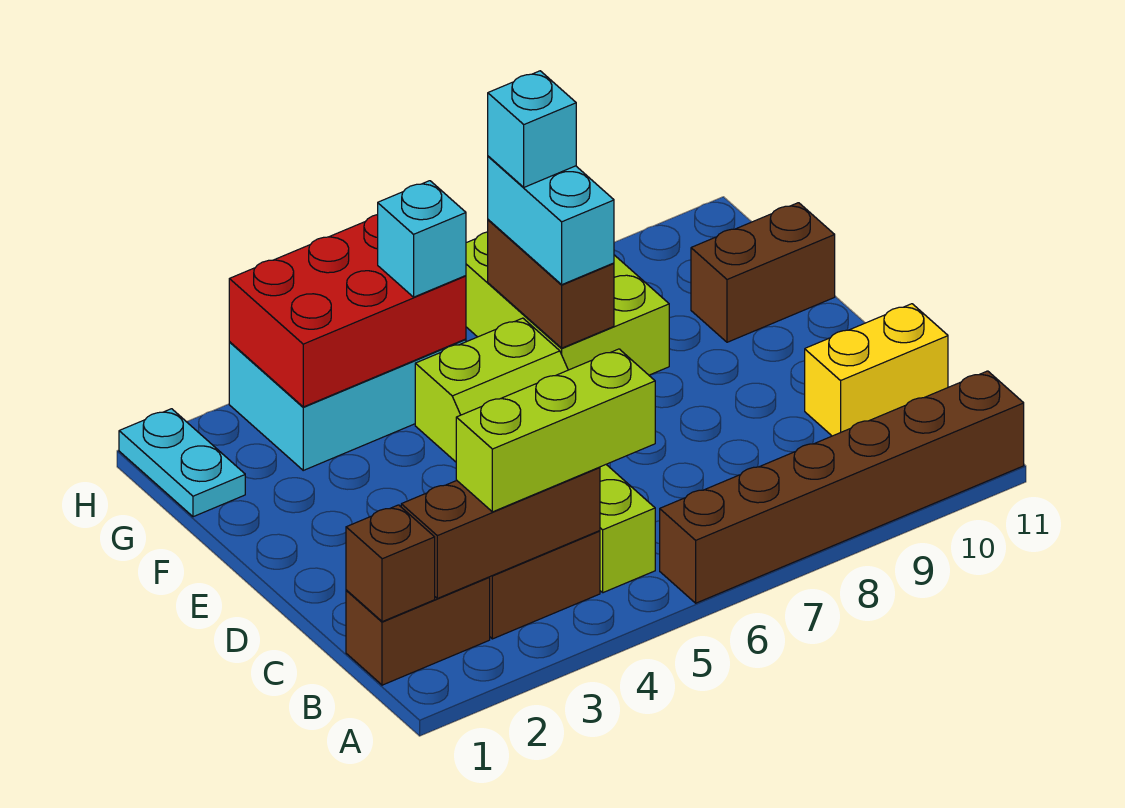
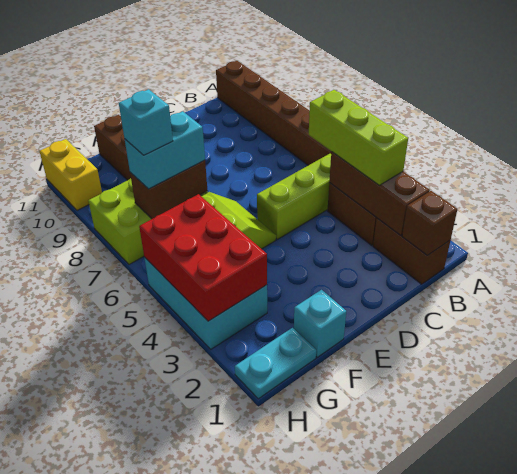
yellow 1x2 brick [805,304,948,436] -> yellow 1x2 brick moved to [39,139,102,211]
cyan 1x1 brick [378,181,466,297] -> cyan 1x1 brick moved to [294,290,346,357]

